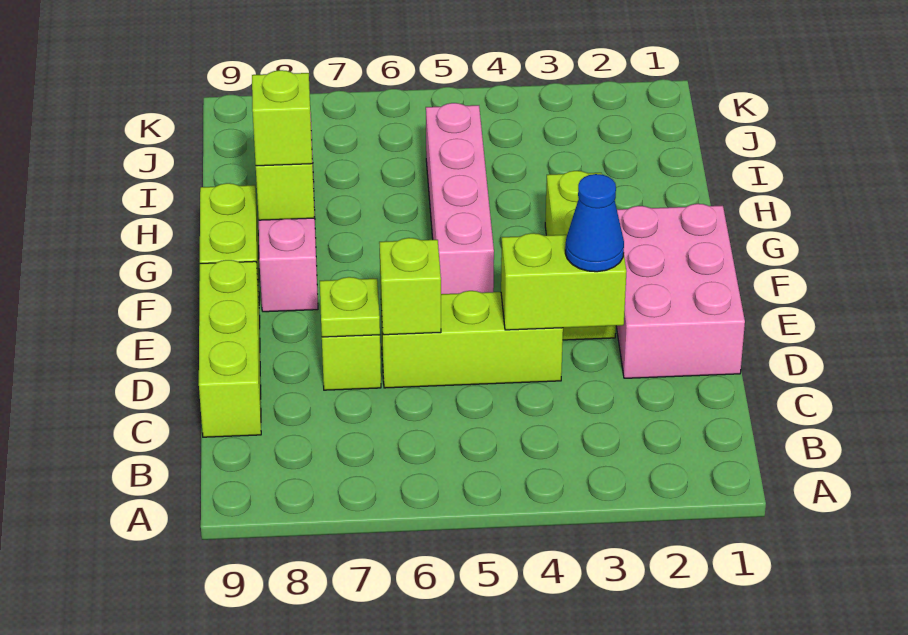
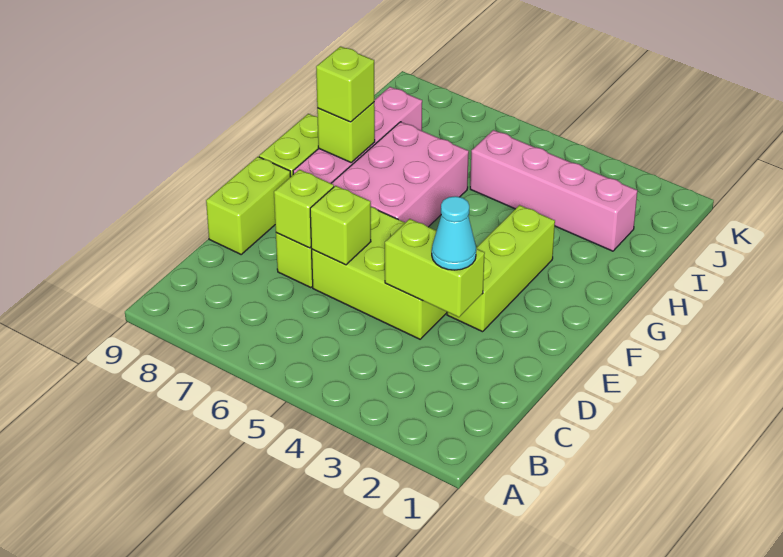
lime 1x3 brick [199,260,261,437] -> lime 1x2 brick [206,157,290,254]
pink 2x3 brick [616,204,745,378] -> pink 2x3 brick moved to [331,122,469,227]
blue 1x1 cone [565,174,624,272] -> cyan 1x1 cone [432,196,476,270]
lime 1x3 brick [381,291,563,388] -> lime 2x3 brick [312,207,447,339]
lime 1x1 plate [320,277,380,337] -> lime 1x1 brick [274,170,334,248]
pink 1x4 brick [426,103,494,294] -> pink 1x4 brick turned to [470,130,637,251]

